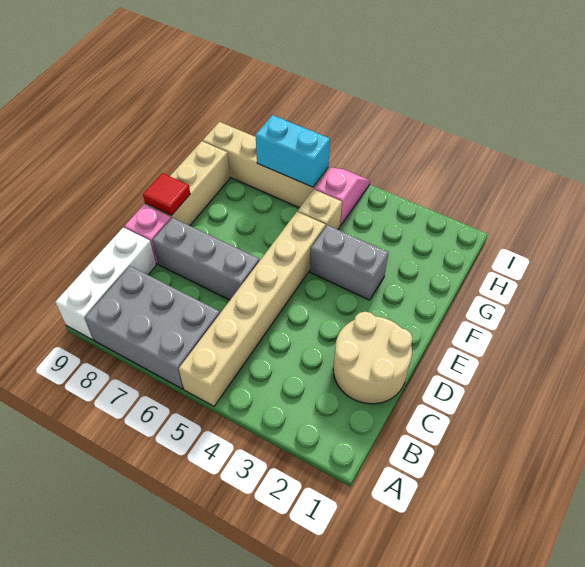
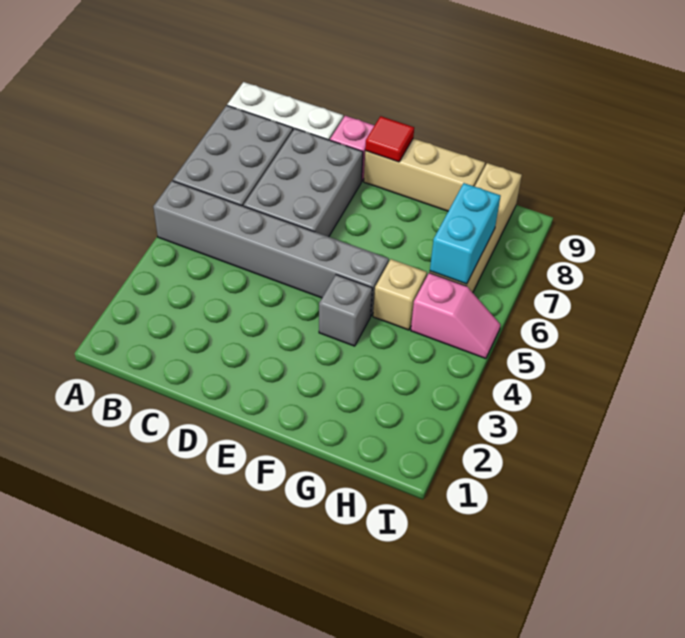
tan 1x6 brick [179,212,326,406] -> grey 1x6 brick [153,181,389,315]
tan 2x2 round brick [333,312,413,404] -> none
grey 1x3 brick [153,218,259,300] -> grey 2x3 brick [244,129,363,237]
grey 1x2 brick [310,225,388,300] -> grey 1x1 brick [319,275,372,346]

